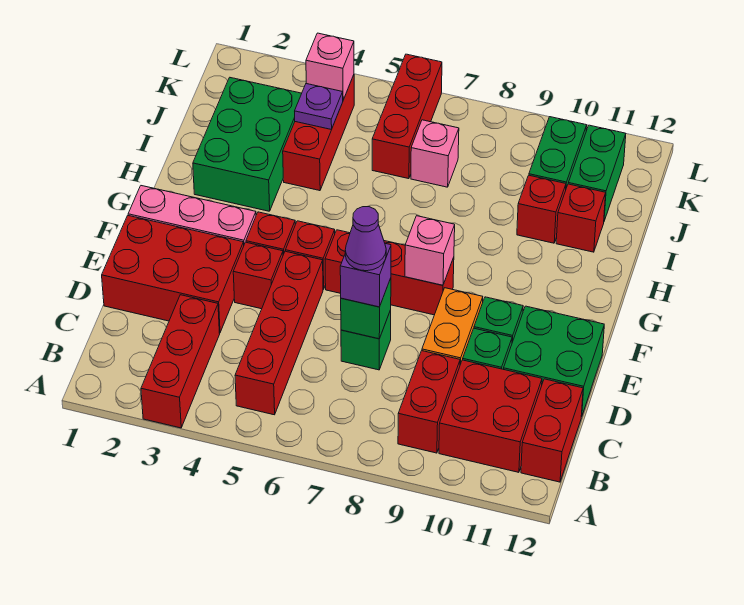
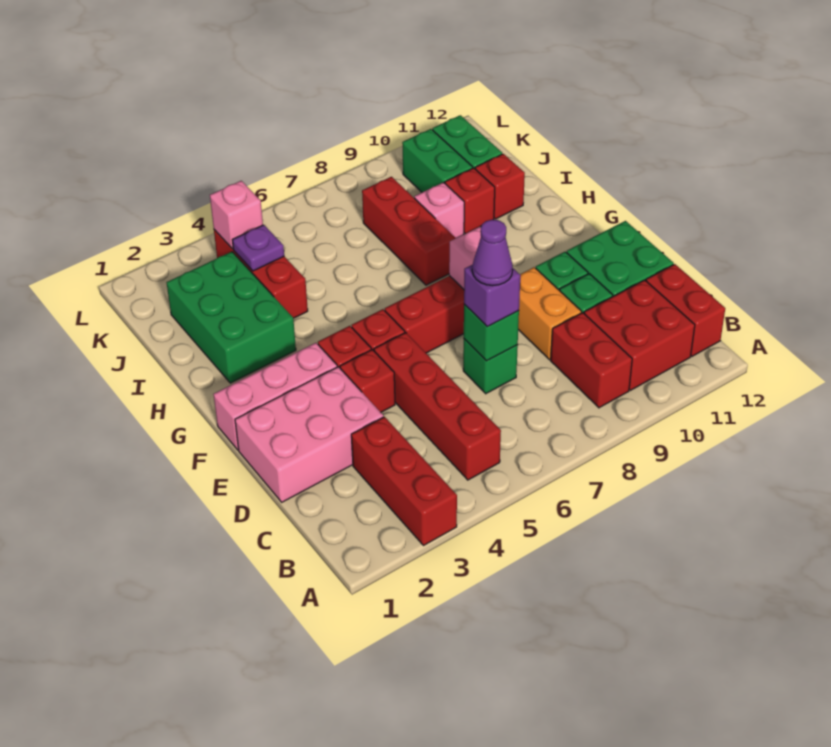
red 2x3 brick [102,216,244,333] -> pink 2x3 brick [235,367,383,502]
red 1x3 brick [372,54,442,179] -> red 1x3 brick moved to [362,177,455,285]
pink 1x1 brick [411,120,459,187] -> pink 1x1 brick moved to [414,182,464,238]

